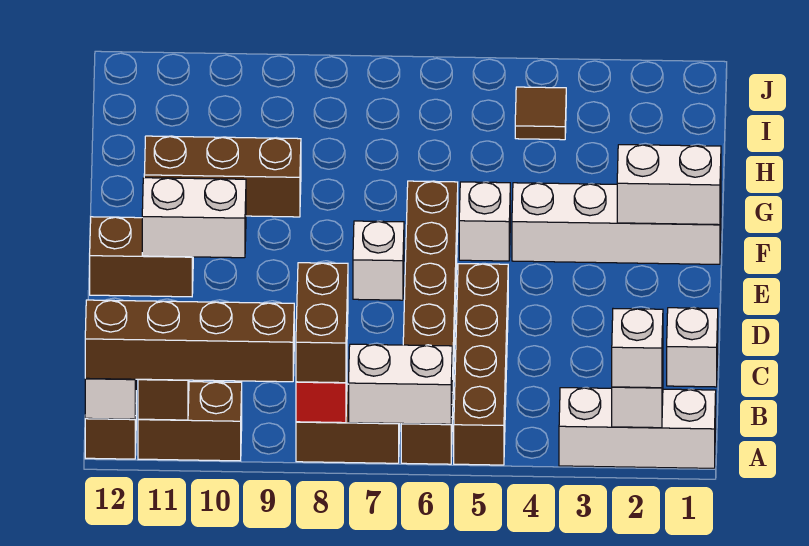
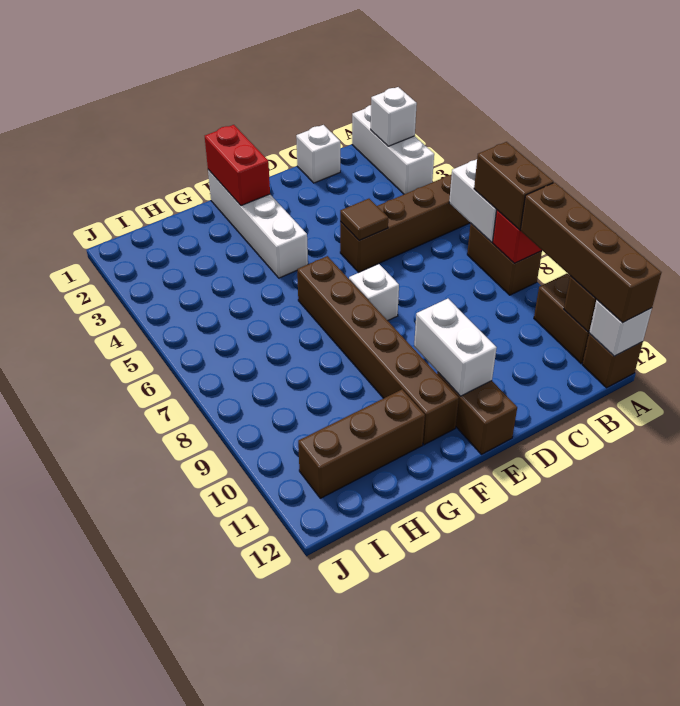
white 1x1 brick [612,309,663,388] -> none
brown 1x6 brick [401,181,458,464] -> brown 1x6 brick turned to [297,256,459,445]
brown 1x2 brick [296,263,348,383] -> brown 1x2 brick turned to [474,142,553,230]
white 1x2 brick [617,145,721,225] -> red 1x2 brick [205,125,270,206]
white 1x1 brick [459,182,510,261] -> none
brown 1x3 brick [144,136,301,217] -> brown 1x3 brick turned to [298,389,425,498]
brown 1x1 tile [515,87,566,140] -> brown 1x1 tile moved to [340,199,388,240]

